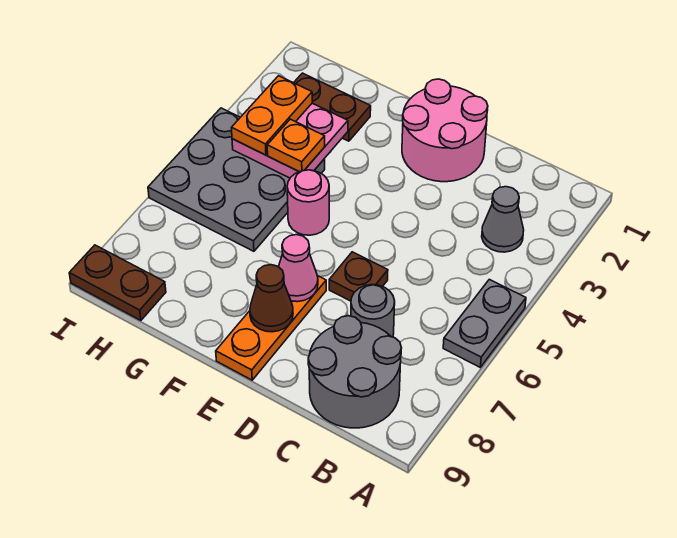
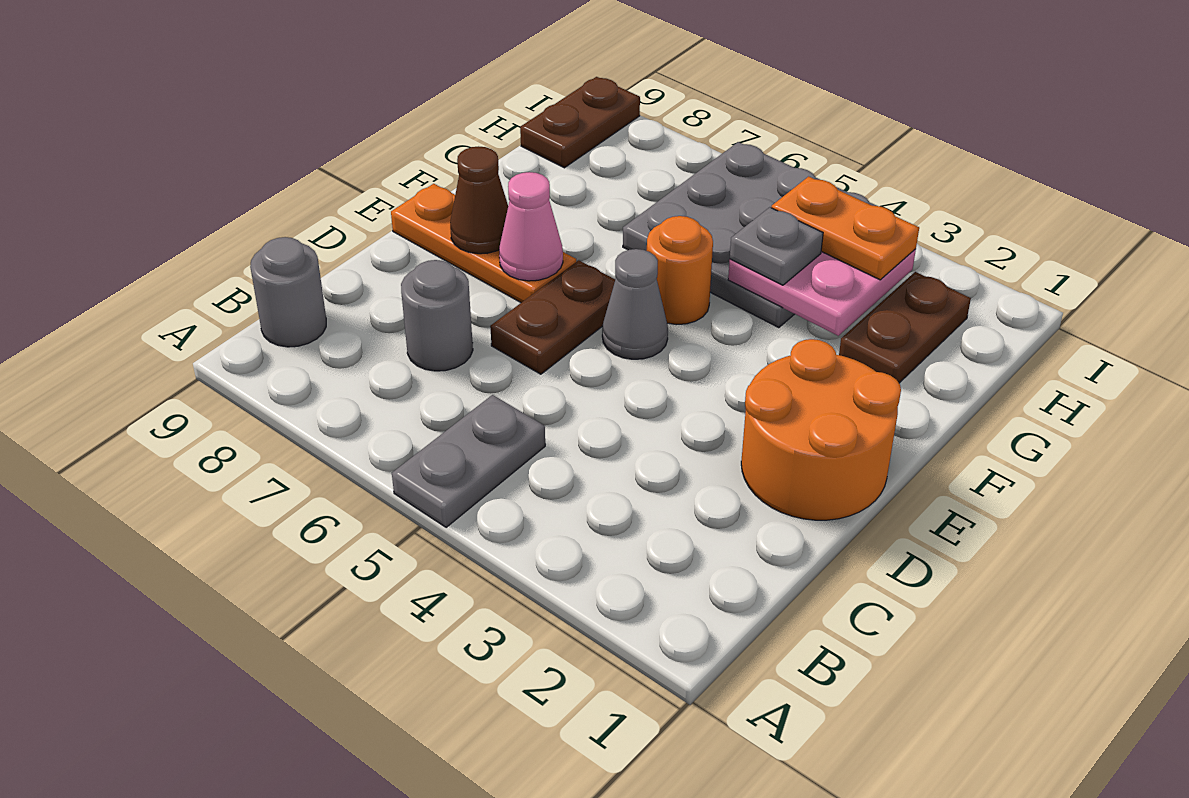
grey 1x2 plate [443,279,526,367] -> grey 1x2 plate turned to [392,395,545,527]
grey 1x1 cone [482,187,524,252] -> grey 1x1 cone moved to [602,249,668,359]
grey 2x2 round brick [308,316,401,428] -> grey 1x1 round brick [250,237,326,347]
pink 2x2 round brick [402,79,488,182] -> orange 2x2 round brick [741,339,901,520]
brown 1x1 plate [329,252,388,301] -> brown 1x2 plate [490,260,615,374]
pink 1x1 round brick [287,170,329,235] -> orange 1x1 round brick [647,216,713,325]
orange 1x1 plate [267,119,325,172] -> grey 1x1 plate [730,207,823,285]

